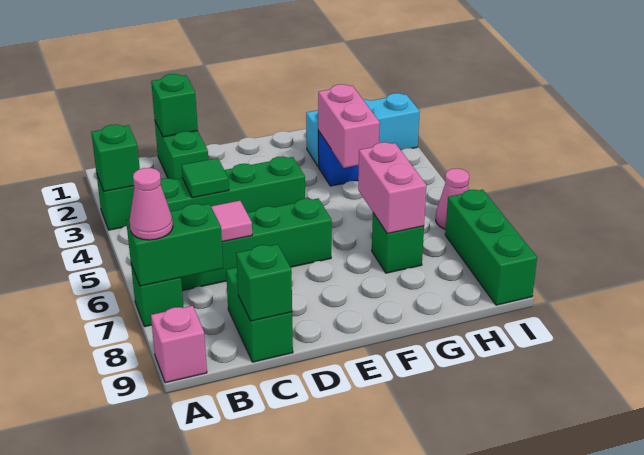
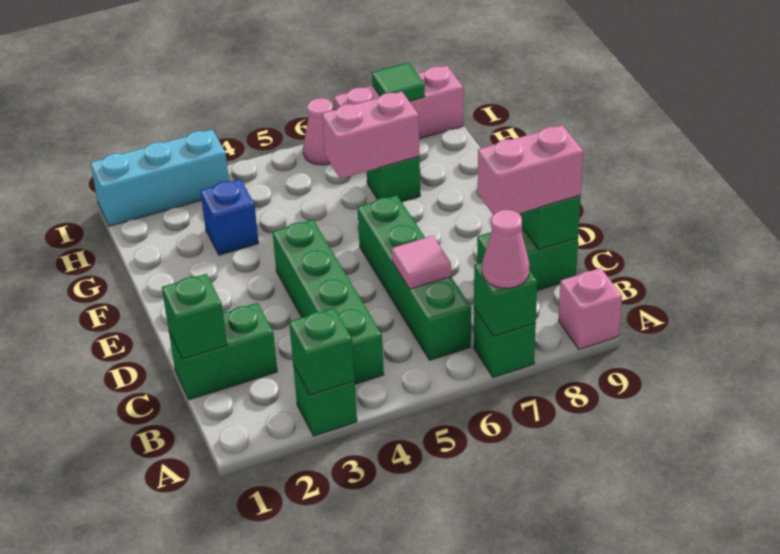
green 1x2 brick [126,204,223,286] -> green 1x1 brick [474,263,537,336]
green 1x1 tile [181,158,229,198] -> green 1x1 tile moved to [372,62,425,101]
cyan 1x3 brick [306,93,420,167] -> cyan 1x3 brick turned to [91,130,229,226]
pink 1x2 brick [318,84,380,168] -> pink 1x2 brick moved to [478,125,583,215]
green 1x3 brick [445,190,537,305] -> pink 1x3 brick [334,66,463,139]

